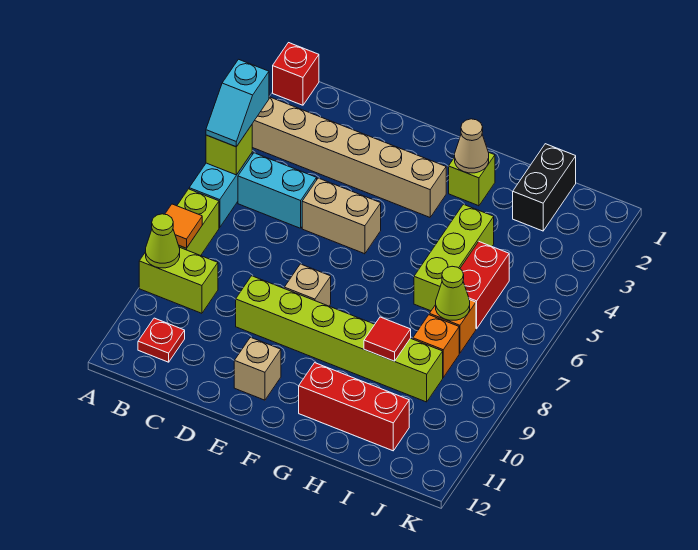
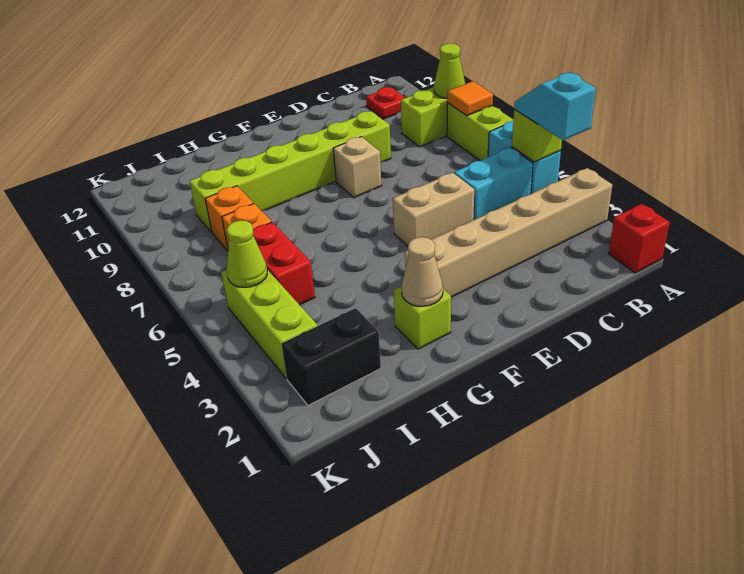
tan 1x1 brick [234,337,281,400] -> none
red 1x3 brick [299,363,409,451] -> none
lime 1x3 brick [414,204,494,311] -> lime 1x3 brick moved to [221,270,317,379]
red 1x1 tile [364,317,411,361] -> none
black 1x2 brick [513,144,576,231] -> black 1x2 brick turned to [282,308,381,405]
lime 1x1 cone [436,266,470,320] -> lime 1x1 cone moved to [227,220,267,287]

